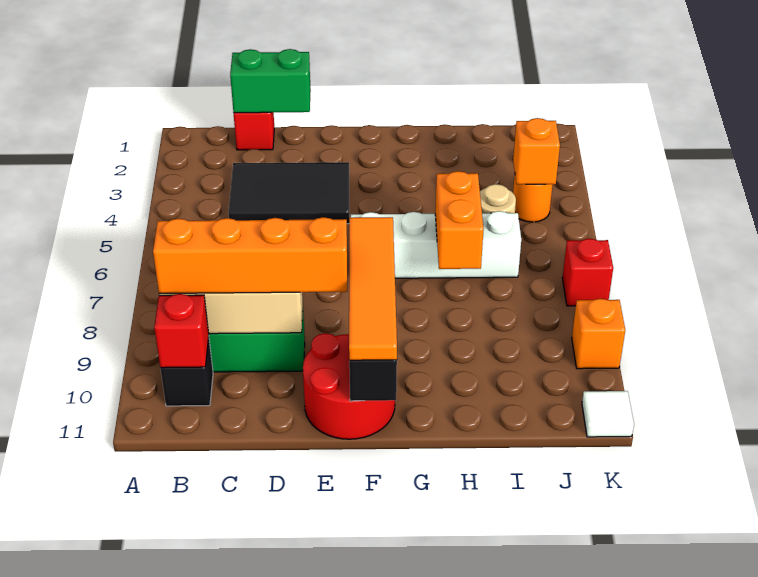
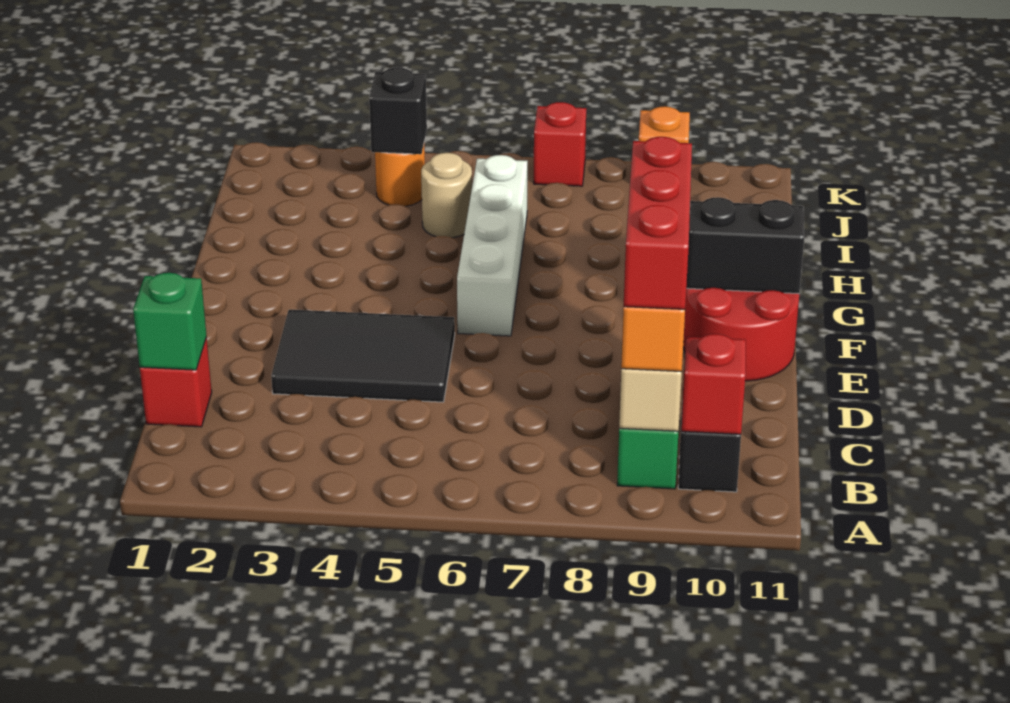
none -> red 1x3 brick [624,137,692,309]
green 1x2 brick [230,49,311,113] -> green 1x1 brick [133,273,207,370]
black 2x3 tile [228,162,349,224] -> black 2x3 tile turned to [271,310,455,402]
orange 1x4 tile [349,217,397,360] -> none
orange 1x2 brick [435,171,484,269] -> none
orange 1x1 brick [513,118,560,184] -> black 1x1 brick [369,68,427,154]
white 1x1 tile [582,391,634,437] -> none

